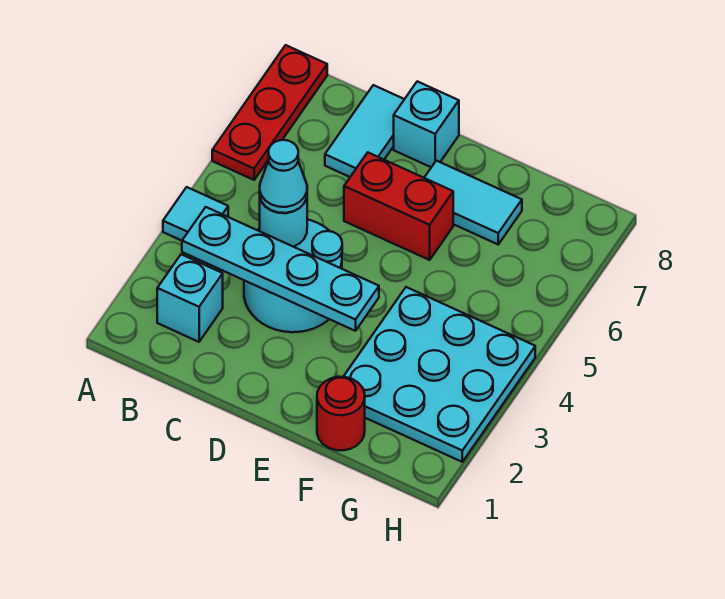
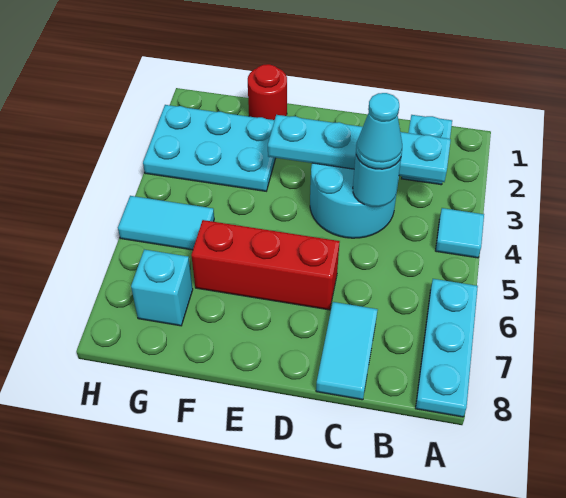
red 1x3 plate [212,45,327,180] -> cyan 1x3 plate [416,279,478,417]
red 1x2 brick [344,153,453,260] -> red 1x3 brick [191,220,340,310]
cyan 1x1 brick [394,81,459,167] -> cyan 1x1 brick moved to [131,250,193,326]
cyan 1x2 tile [424,161,522,244] -> cyan 1x2 tile moved to [118,196,214,250]
cyan 3x3 plate [343,287,535,462] -> cyan 2x3 plate [143,105,276,191]

